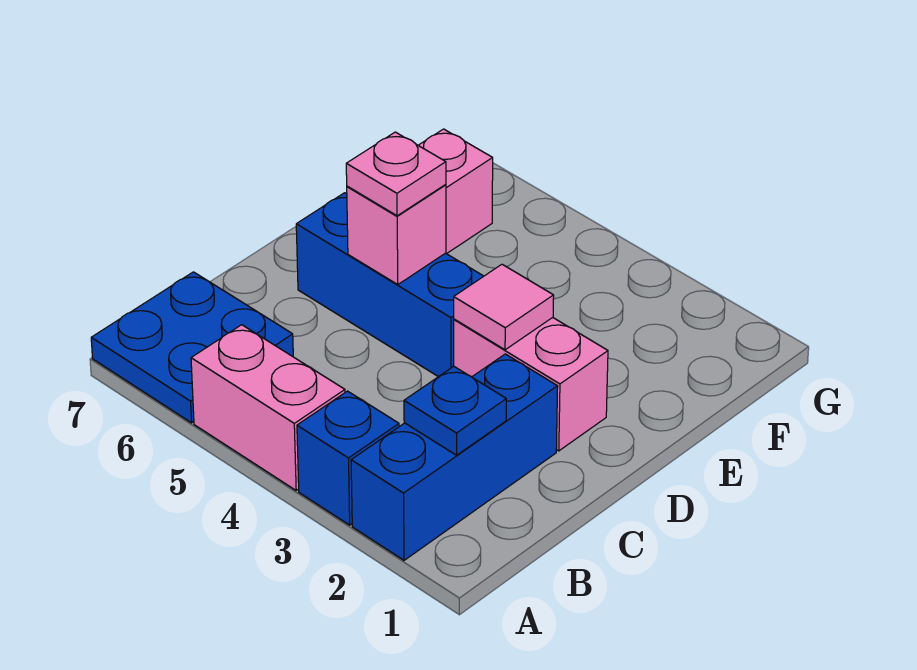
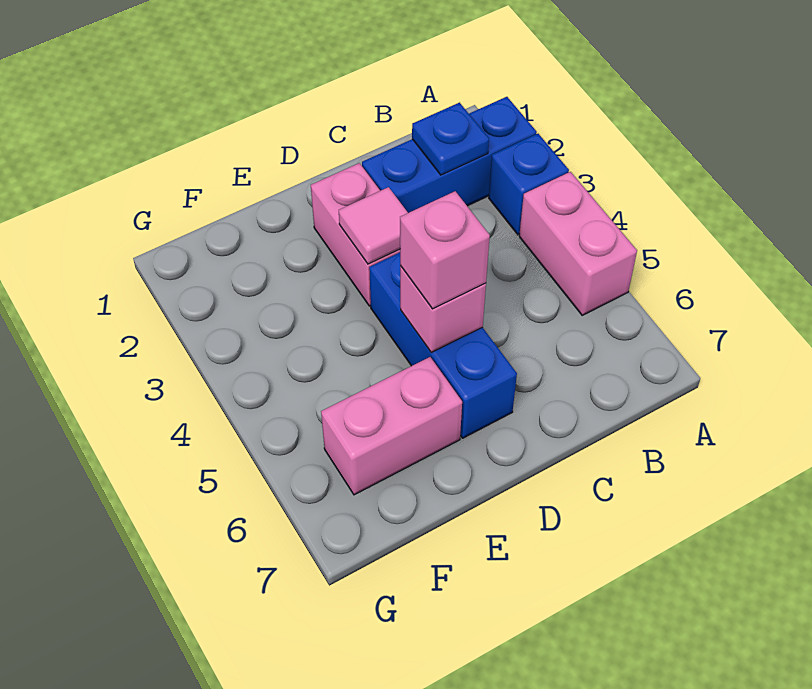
blue 2x2 plate [91,272,293,423] -> none
pink 1x1 plate [346,132,446,216] -> pink 1x1 brick [400,191,490,309]

